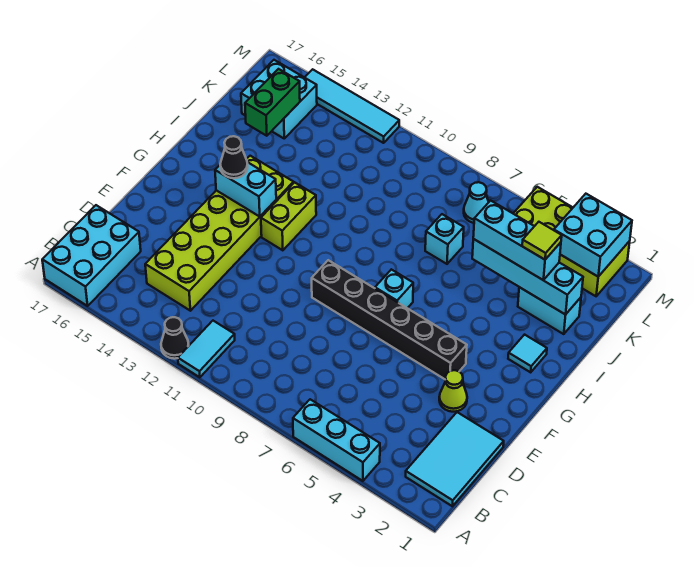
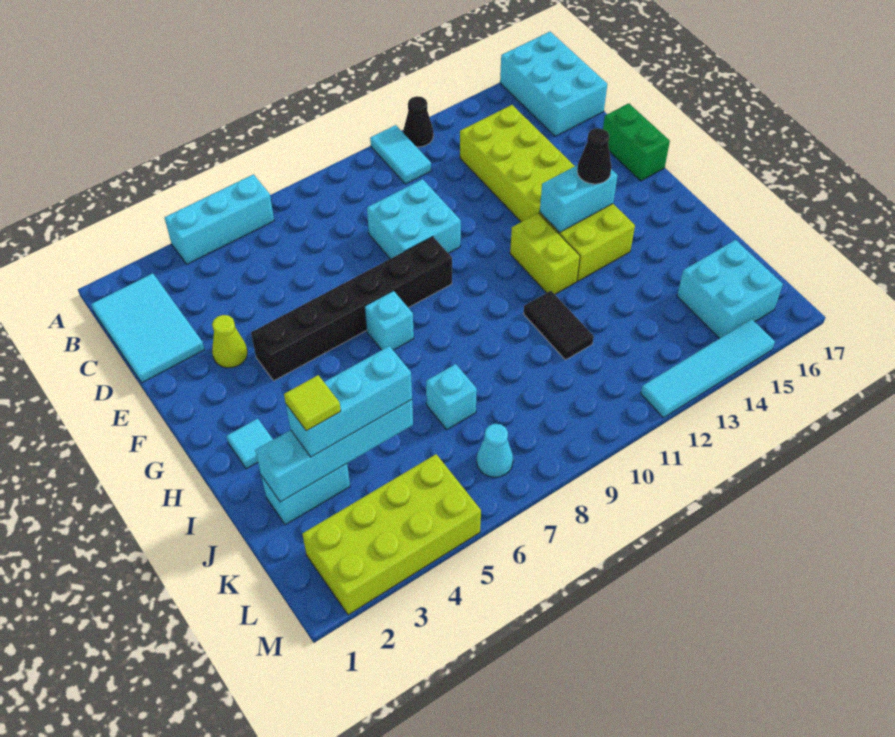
none -> black 1x2 tile [523,291,594,360]
green 1x2 brick [245,69,300,136] -> green 1x2 brick moved to [603,103,670,181]
cyan 2x2 brick [554,194,632,277] -> cyan 2x2 brick moved to [367,179,461,259]

